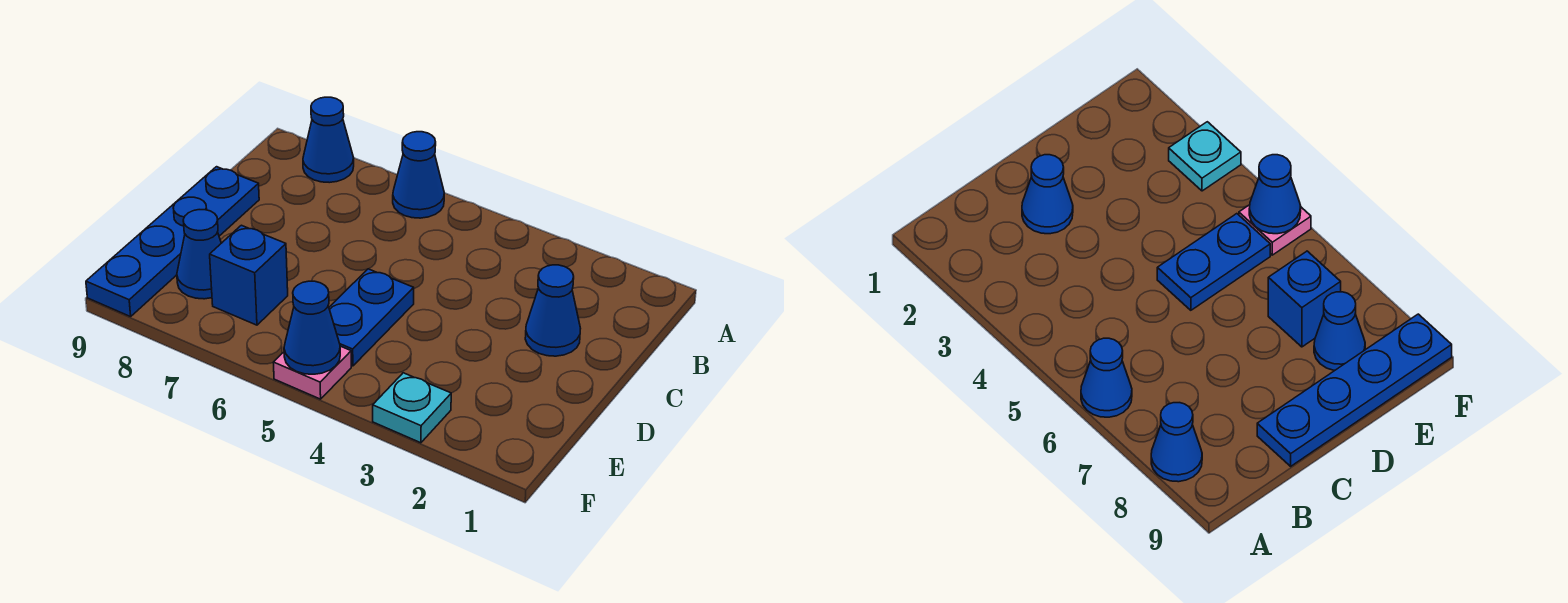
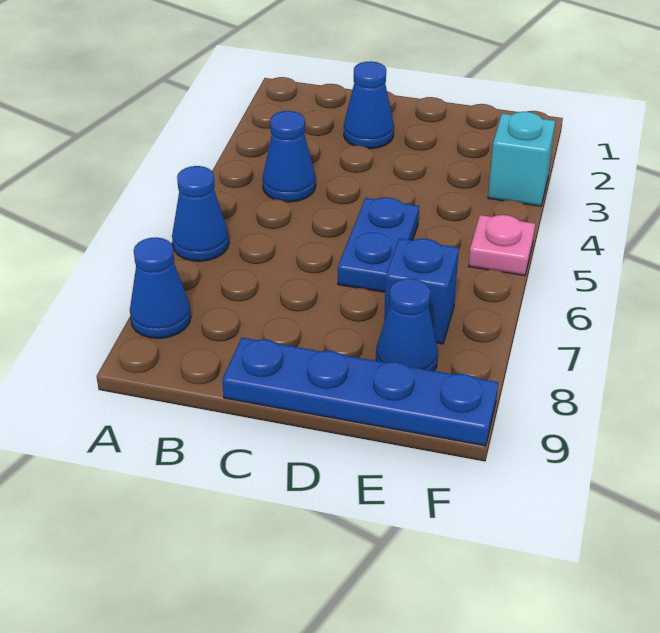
blue 1x2 plate [329,269,414,366] -> blue 1x2 plate turned to [338,197,419,292]
cyan 1x1 plate [373,373,451,443] -> cyan 1x1 brick [488,112,555,206]
blue 1x1 cone [284,281,340,374] -> blue 1x1 cone moved to [262,111,316,202]

